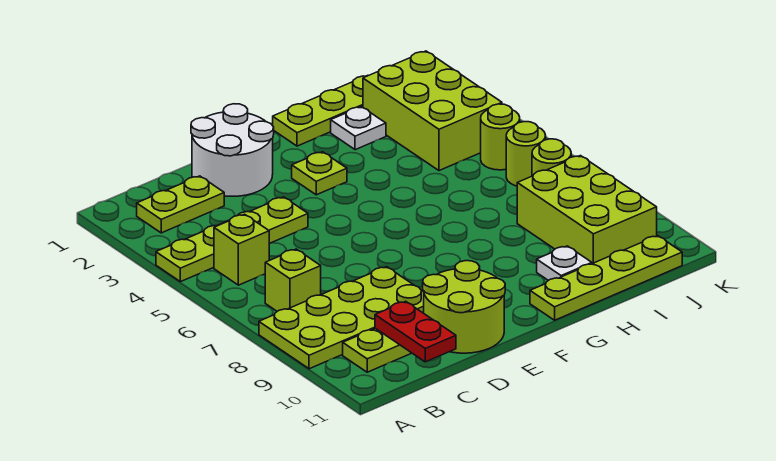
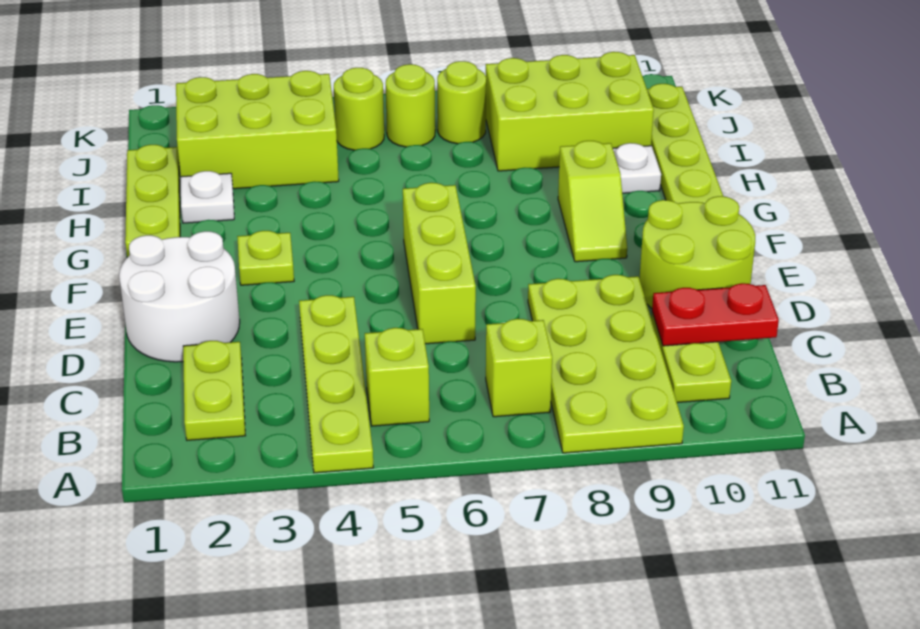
none -> lime 1x3 brick [403,183,476,344]
none -> lime 1x2 slope [558,141,627,262]

